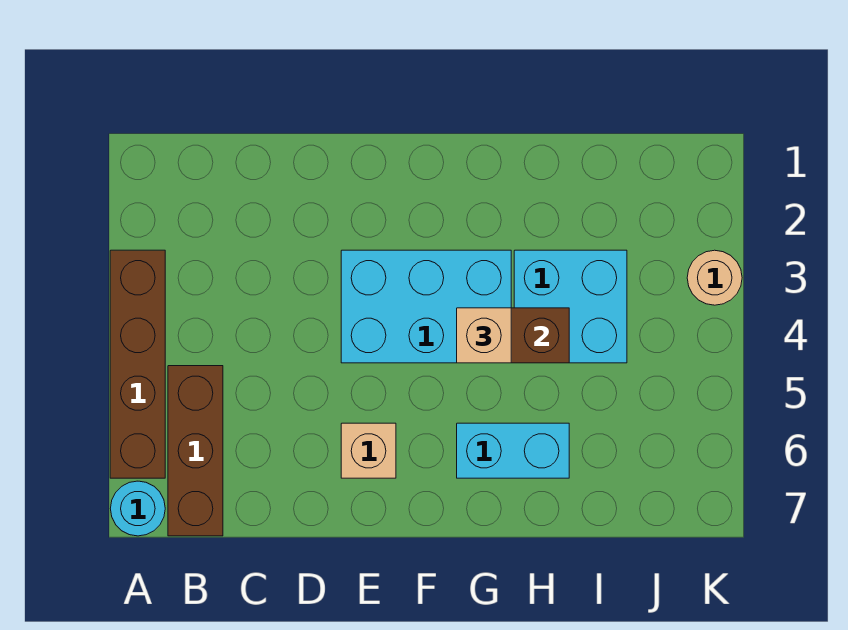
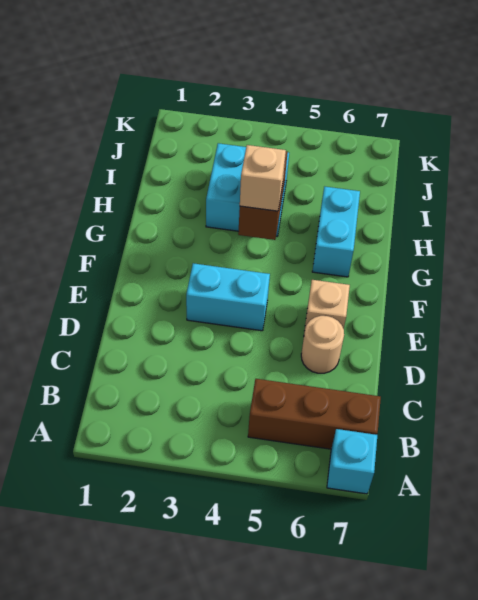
brown 1x4 brick [110,250,165,478] -> none
cyan 1x1 round brick [110,481,165,536] -> cyan 1x1 brick [327,429,377,494]
cyan 2x3 brick [341,250,511,363] -> cyan 1x2 brick [186,263,270,331]
tan 1x1 round brick [687,250,742,305] -> tan 1x1 round brick moved to [301,316,344,373]

